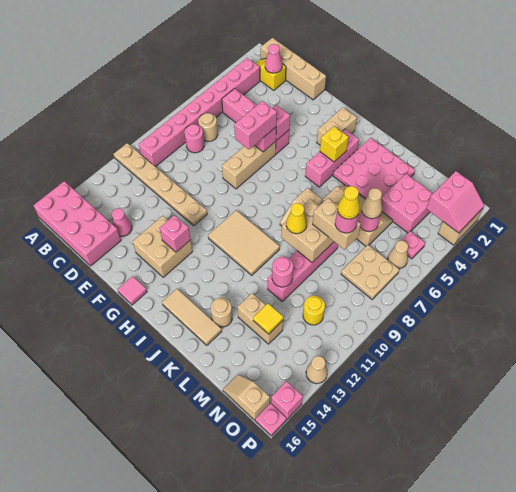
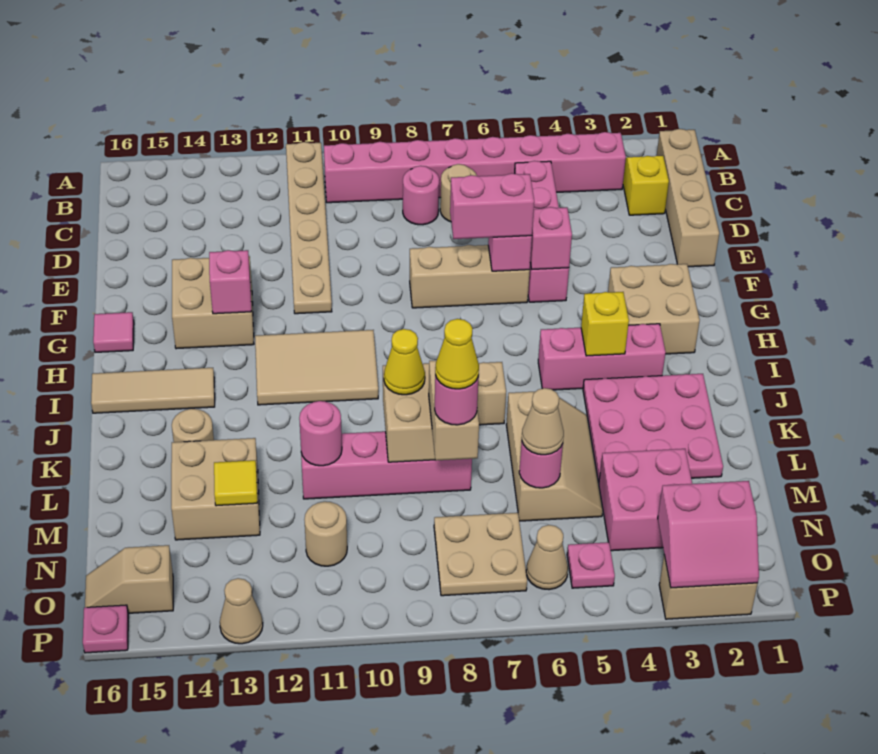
pink 2x4 brick [33,181,121,266] -> none
pink 1x1 cone [265,44,282,73] -> none
pink 1x1 cone [112,208,132,236] -> none
tan 1x2 brick [317,108,357,145] -> tan 2x2 brick [608,264,700,354]
tan 2x3 tile [208,210,280,275] -> tan 2x3 tile turned to [255,330,378,405]
tan 1x3 tile [162,289,222,345] -> tan 1x3 tile turned to [91,368,215,413]
tan 1x2 brick [237,293,283,344] -> tan 2x2 brick [171,438,260,540]
yellow 1x1 round brick [303,296,325,325] -> tan 1x1 round brick [304,502,347,566]
tan 1x2 slope [223,375,270,420] -> tan 1x2 slope turned to [85,545,173,613]
pink 1x1 brick [271,382,303,419] -> none

